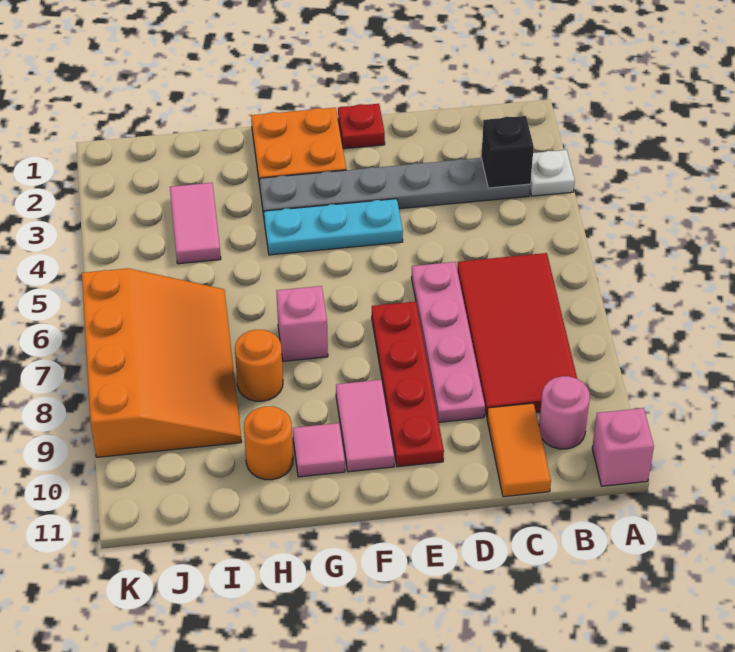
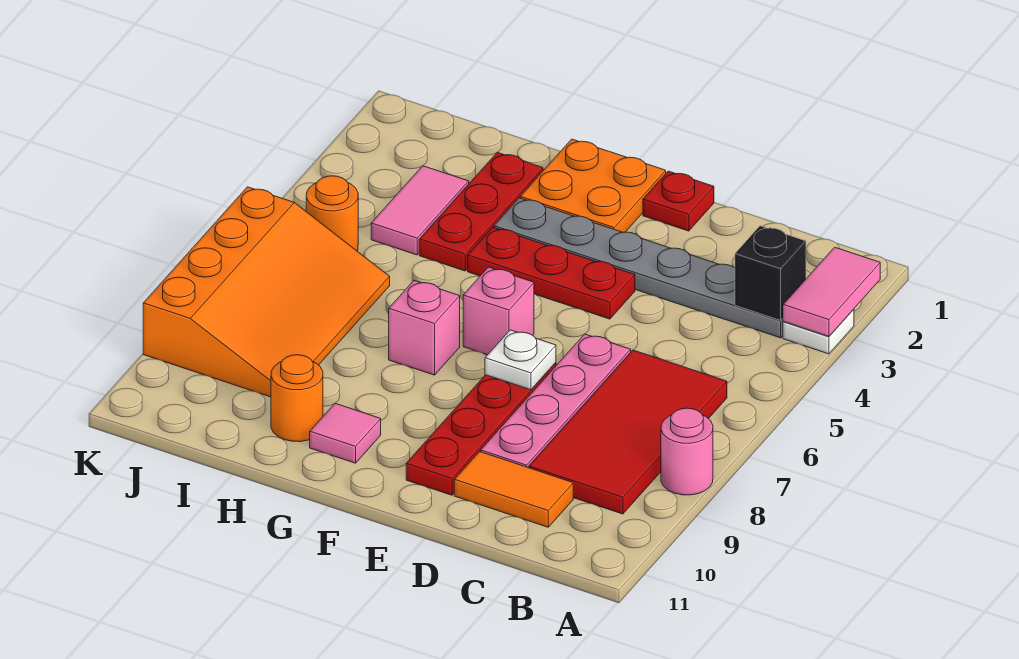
pink 1x1 brick [592,408,654,486] -> pink 1x1 brick moved to [463,267,534,355]
pink 1x1 round brick [539,376,590,449] -> pink 1x1 round brick moved to [661,408,713,495]
orange 1x2 tile [487,403,551,497] -> orange 1x2 tile turned to [454,452,573,527]
cyan 1x3 plate [264,199,403,255] -> red 1x3 plate [468,227,635,319]
none -> white 1x1 plate [485,330,556,390]
pink 1x2 tile [336,380,395,472] -> pink 1x2 tile moved to [783,247,880,336]
none -> red 1x3 plate [419,152,543,271]
orange 1x1 round brick [235,330,283,401] -> orange 1x1 round brick moved to [306,176,358,251]

